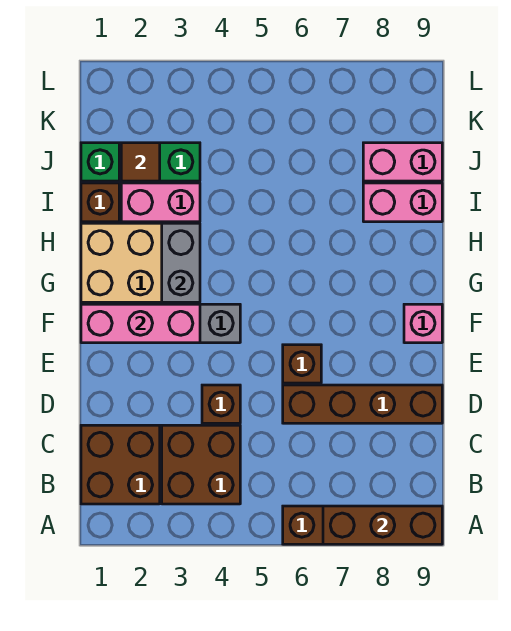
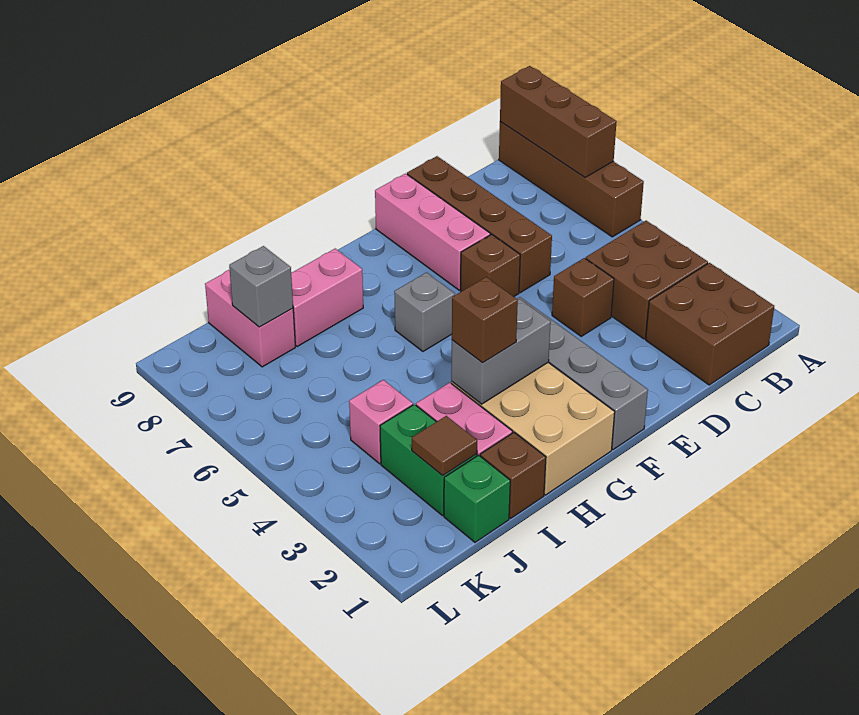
pink 1x3 brick [81,304,200,343] -> pink 1x3 brick moved to [375,174,490,290]
pink 1x1 brick [404,304,442,343] -> pink 1x1 brick moved to [349,380,413,464]
none -> grey 1x1 brick [394,272,455,351]
none -> brown 1x1 brick [452,277,518,363]
pink 1x2 brick [363,183,442,222] -> pink 1x2 brick turned to [291,249,363,347]
none -> grey 1x1 brick [229,246,293,327]

